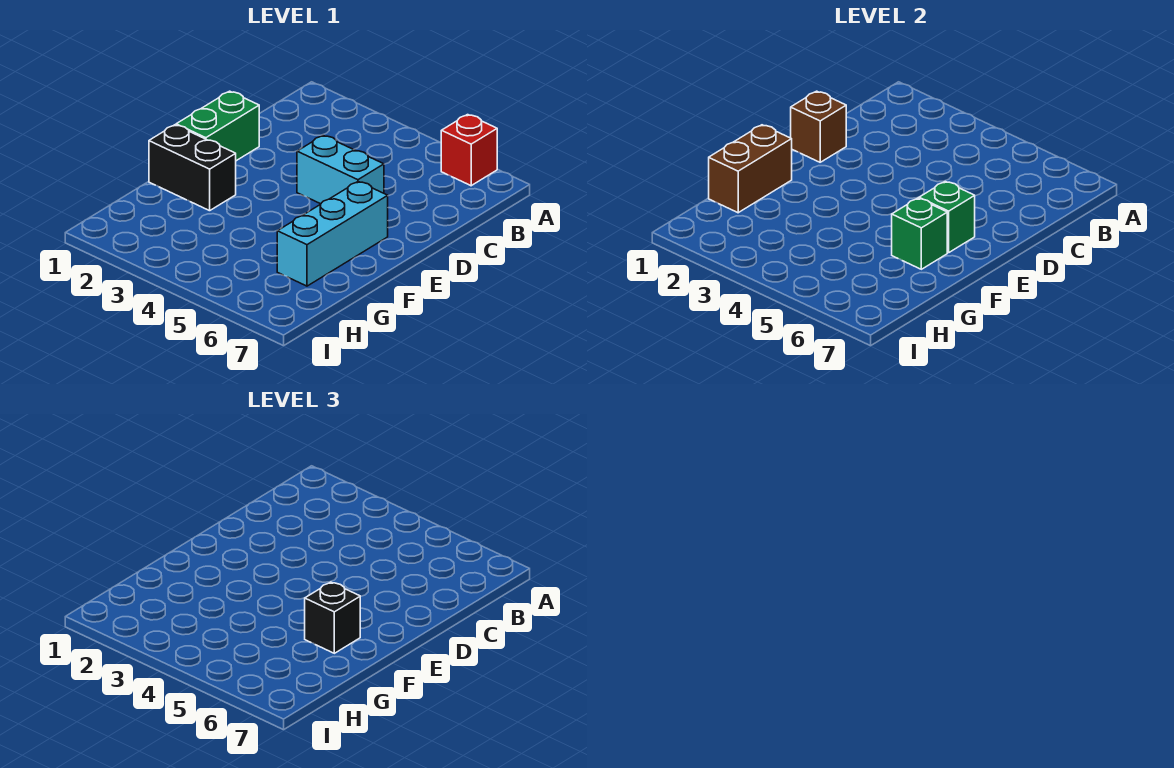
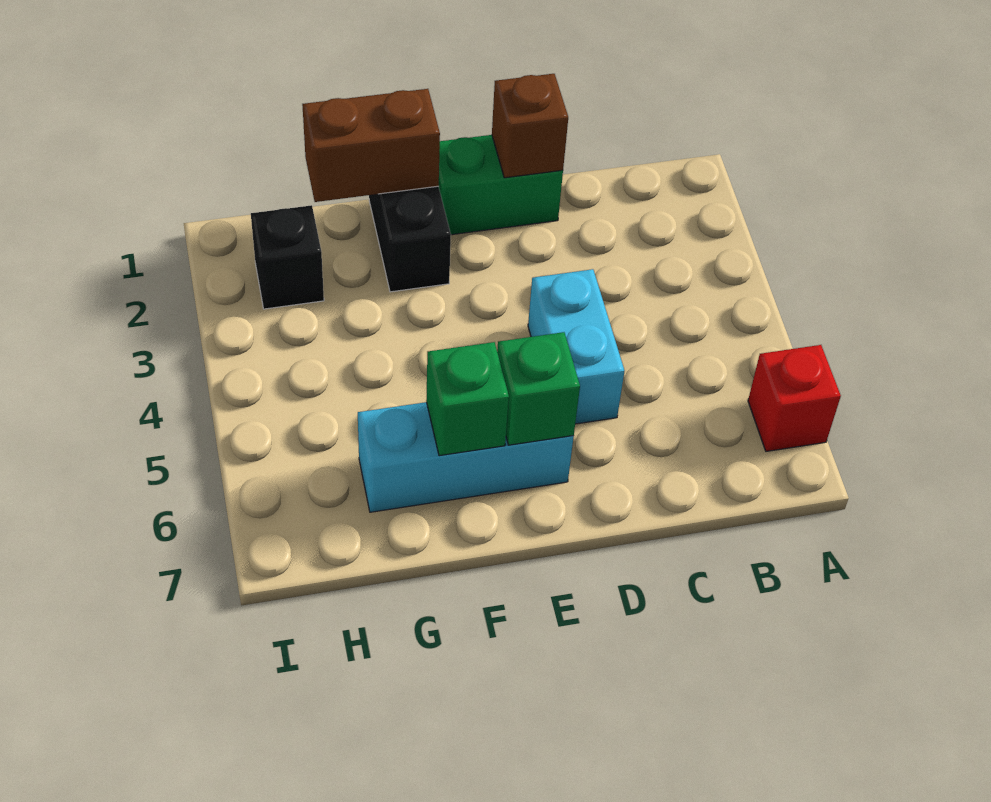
black 1x1 brick [305,582,360,653] -> black 1x1 brick moved to [251,205,324,309]

